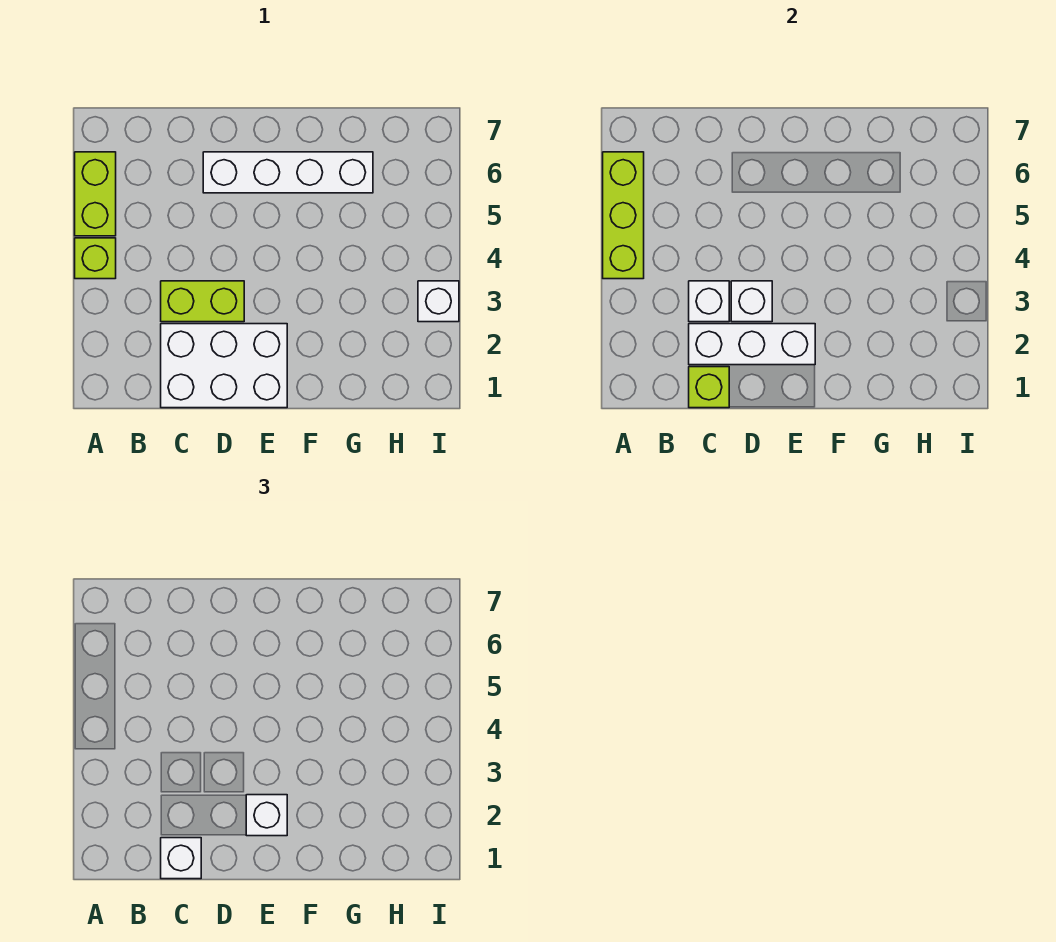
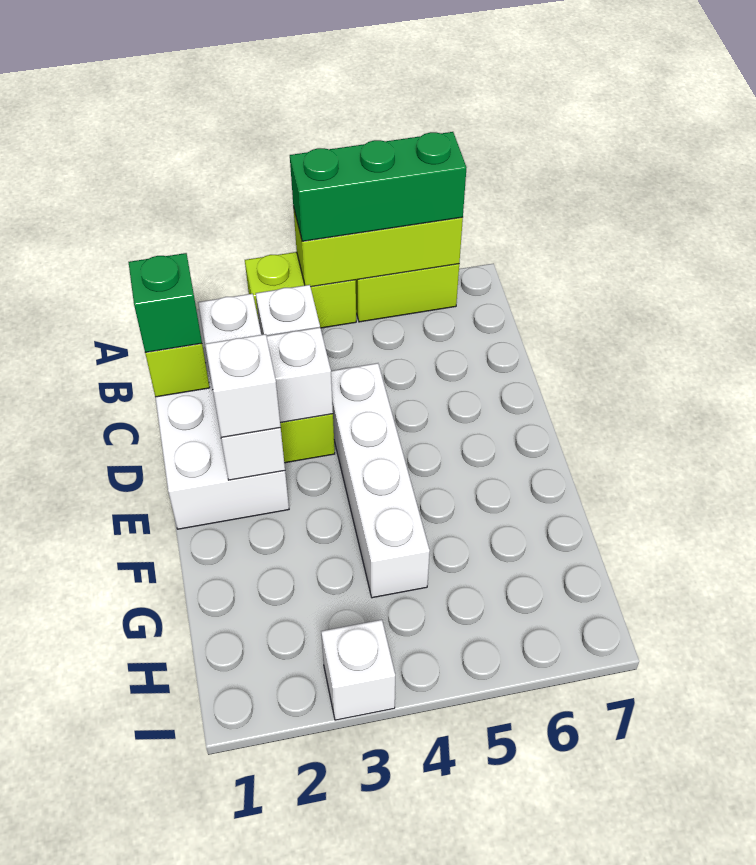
lime 1x1 brick [75,238,116,279] -> lime 1x2 brick [245,252,356,328]
none -> green 1x3 brick [290,132,467,241]
white 1x1 brick [161,838,201,879] -> green 1x1 brick [128,253,202,352]
white 1x4 brick [203,152,373,193] -> white 1x4 brick moved to [331,363,430,598]

